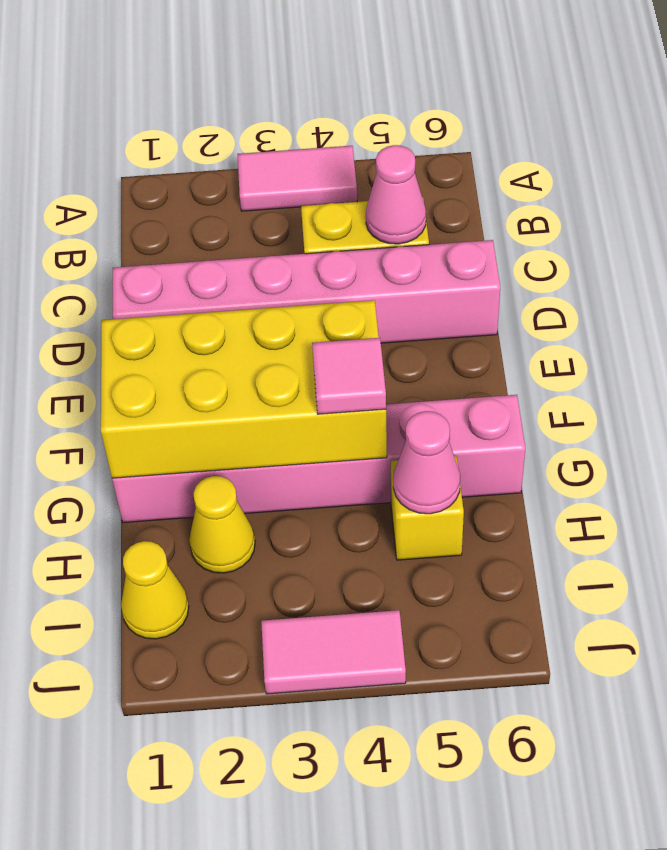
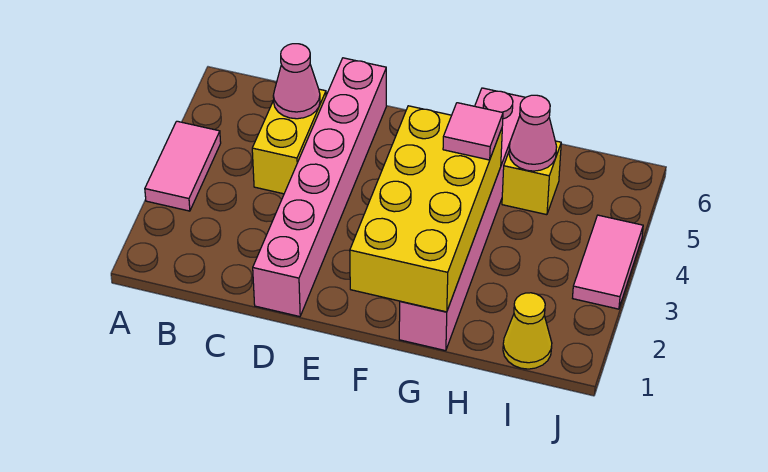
yellow 1x1 cone [189,476,255,573] -> none

